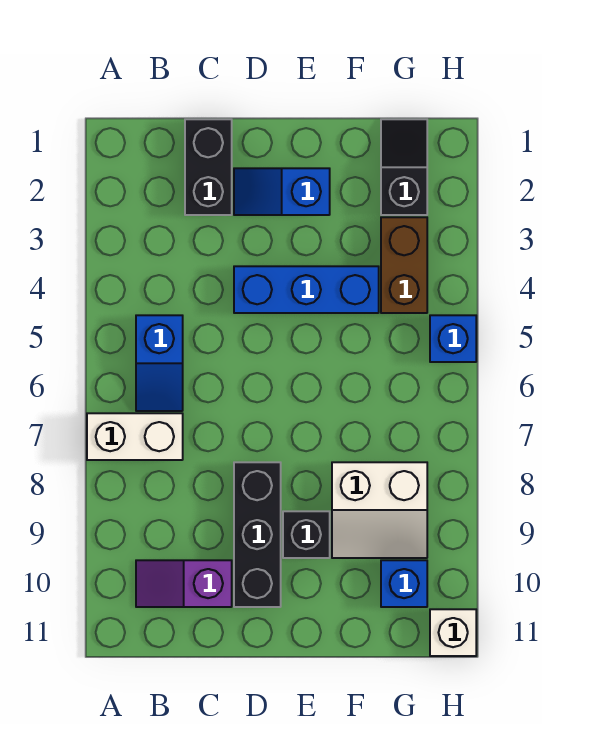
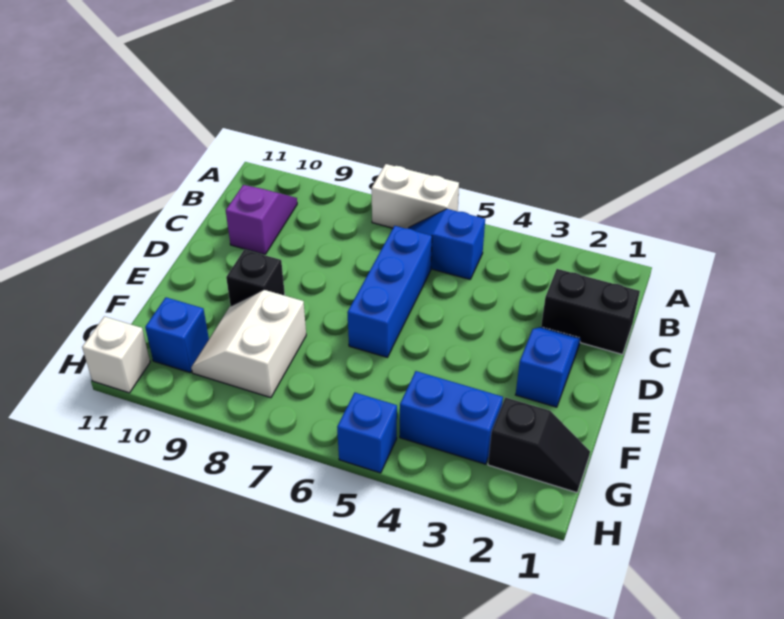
white 1x2 brick [87,413,183,460] -> white 1x2 brick turned to [372,164,459,229]
blue 1x3 brick [234,266,379,313] -> blue 1x3 brick moved to [347,226,432,357]
black 1x3 brick [234,462,281,607] -> none
brown 1x2 brick [381,217,427,313] -> blue 1x2 brick [400,371,503,464]

